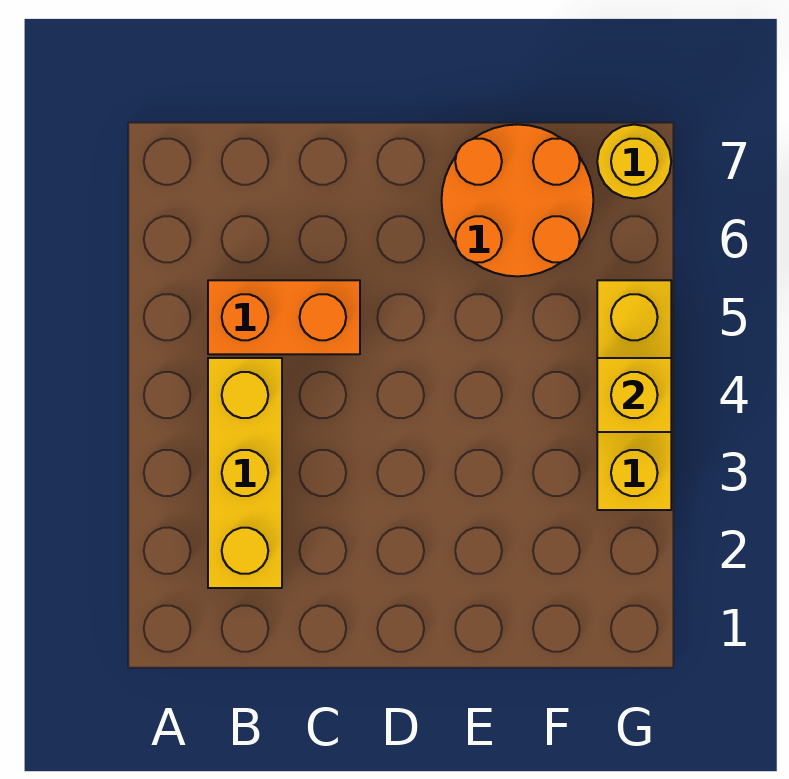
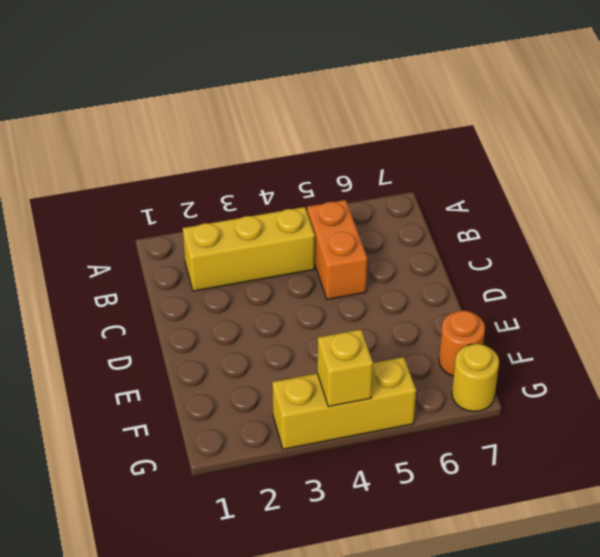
orange 2x2 round brick [442,124,593,276] -> orange 1x1 round brick [439,310,485,376]

